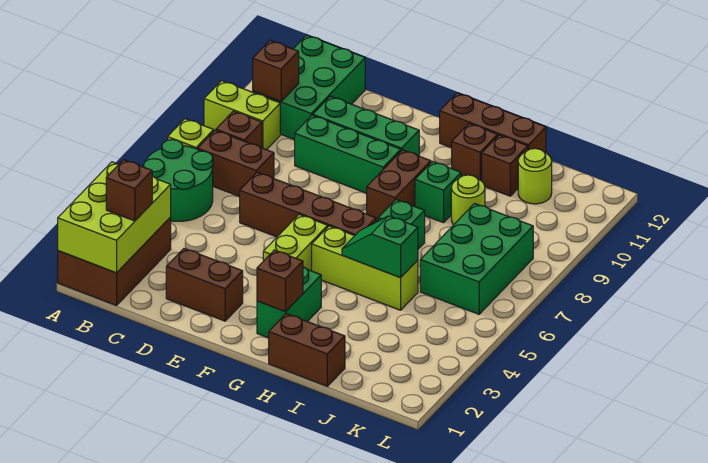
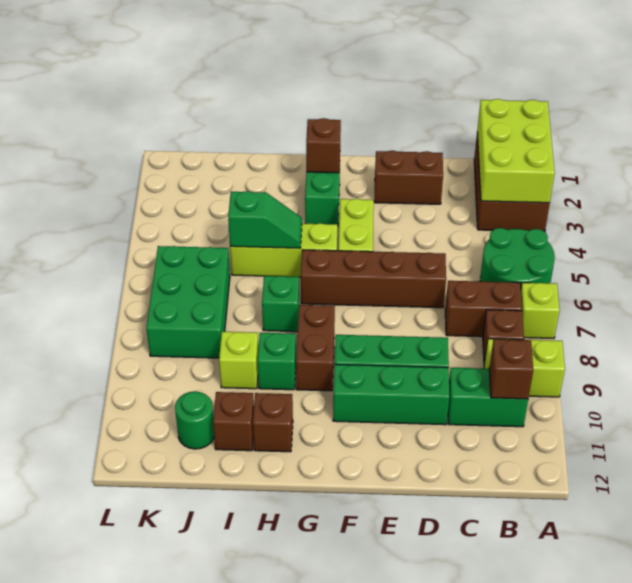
brown 1x1 brick [106,160,152,221] -> none
green 2x3 brick [253,35,365,140] -> green 1x2 brick [448,368,528,427]
brown 1x3 brick [440,93,546,153] -> none
brown 1x2 brick [269,314,345,386] -> none
lime 1x1 round brick [451,175,485,225] -> lime 1x1 brick [219,332,259,389]
lime 1x1 round brick [518,148,552,204] -> green 1x1 round brick [175,391,214,449]

